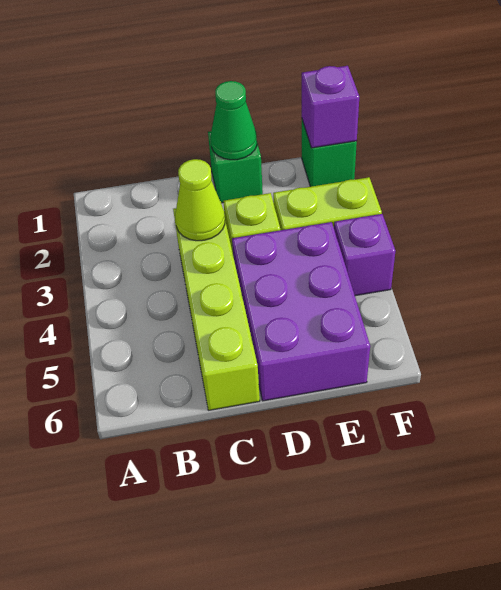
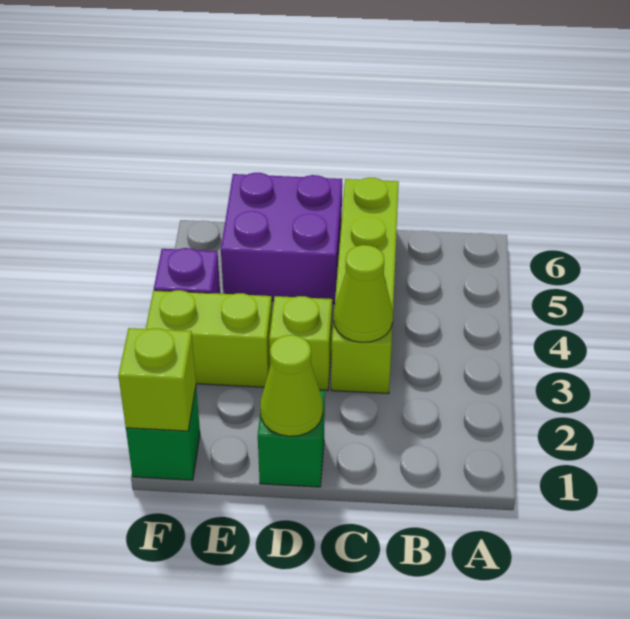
green 1x1 cone [211,81,257,160] -> lime 1x1 cone [260,335,323,436]
purple 2x3 brick [232,222,370,401] -> purple 2x2 brick [221,173,342,304]
purple 1x1 brick [302,66,359,148] -> lime 1x1 brick [118,328,196,431]

